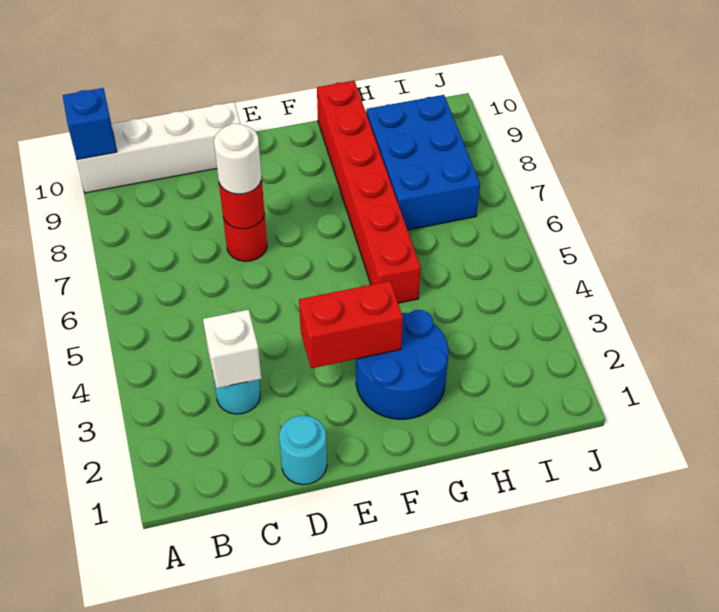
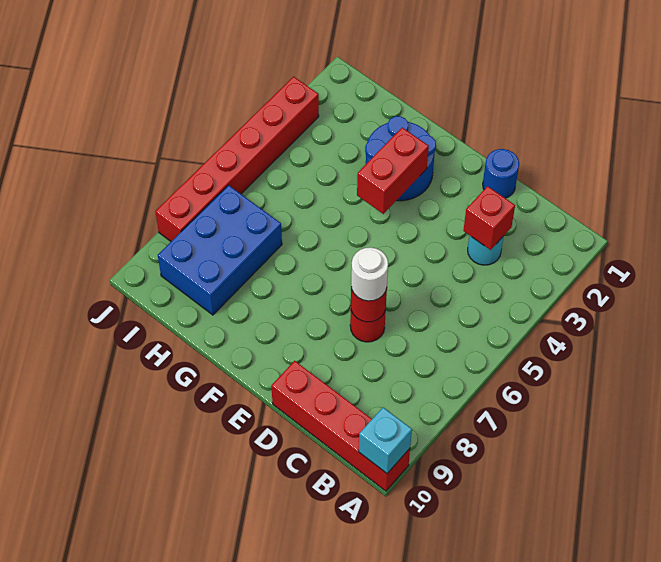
white 1x4 brick [77,102,241,193] -> red 1x4 brick [271,361,410,491]
blue 1x1 brick [63,88,117,160] -> cyan 1x1 brick [359,408,412,473]
white 1x1 brick [203,310,262,388] -> red 1x1 brick [463,186,515,250]
cyan 1x1 round brick [279,416,327,485] -> blue 1x1 round brick [483,149,519,198]
red 1x2 brick [299,281,403,368] -> red 1x2 brick turned to [357,128,429,214]
red 1x6 brick [317,81,421,303] -> red 1x6 brick moved to [155,77,319,241]

